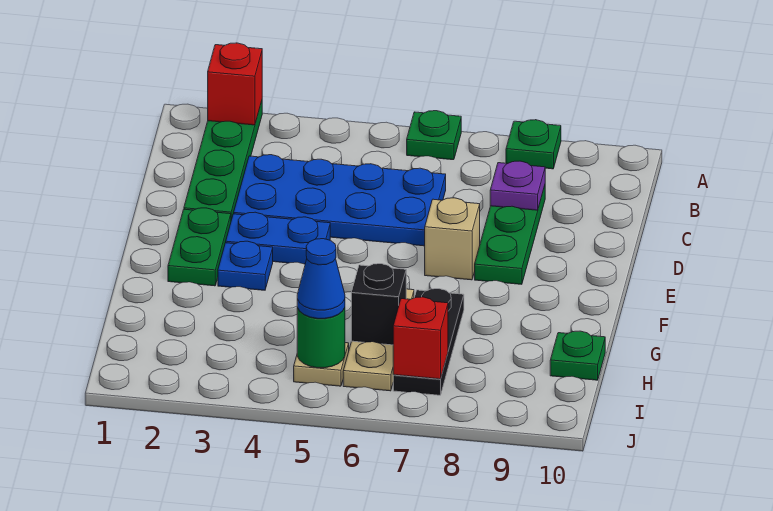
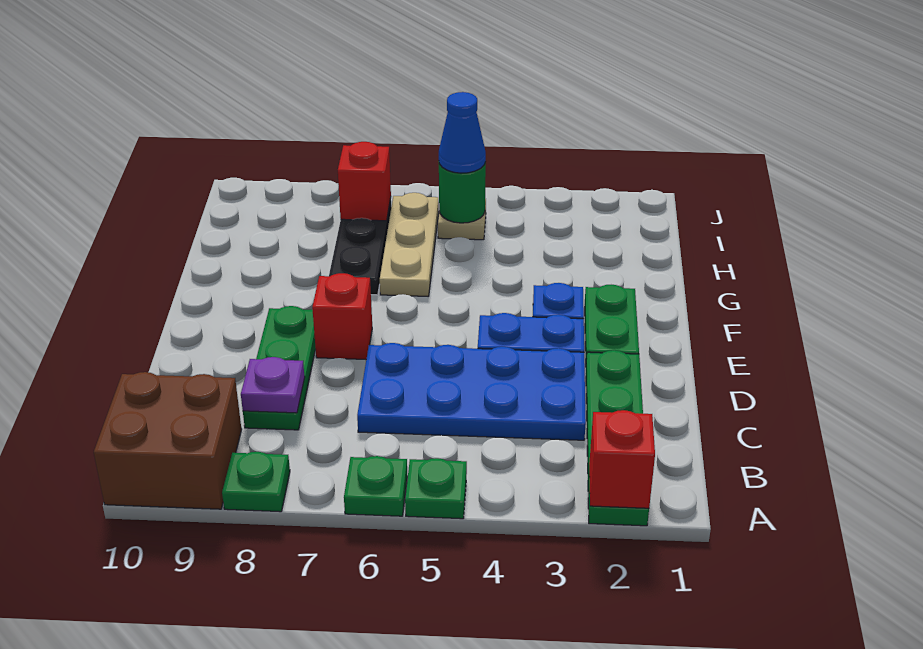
none -> brown 2x2 brick [94,372,242,509]
tan 1x1 brick [425,198,480,280] -> red 1x1 brick [312,273,372,359]
black 1x1 brick [351,264,406,345] -> none
green 1x1 plate [550,331,605,380] -> green 1x1 plate moved to [405,458,467,519]

